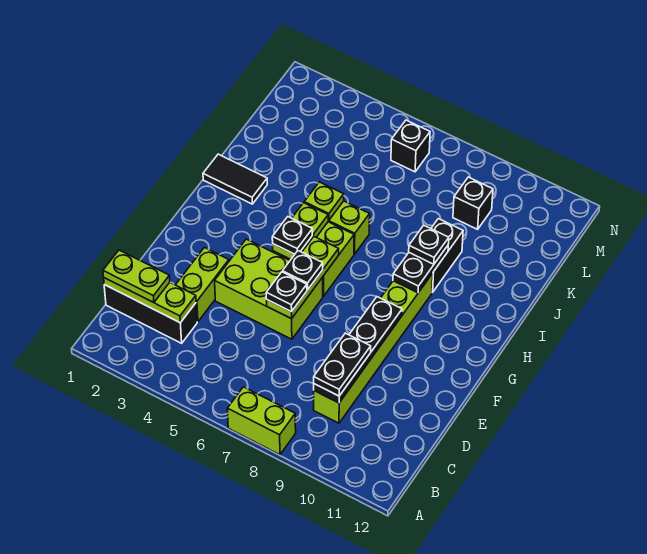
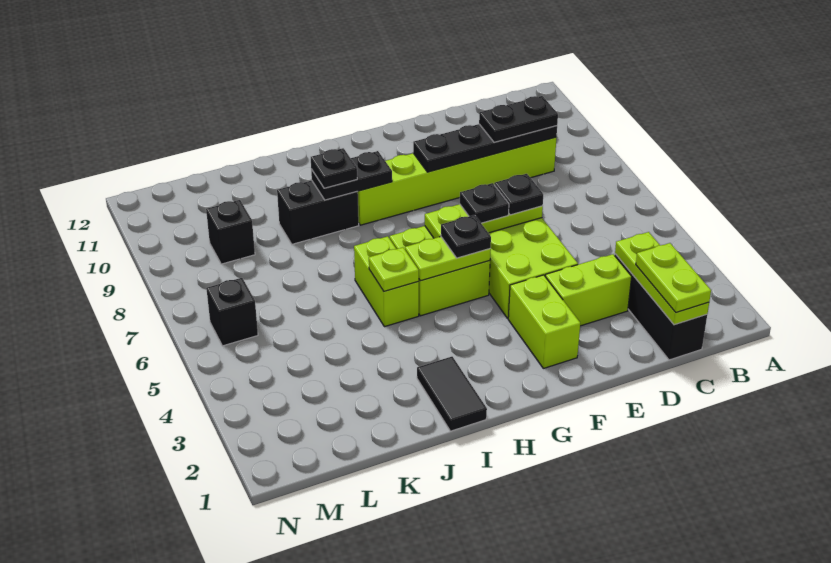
lime 1x2 brick [227,387,296,455] -> lime 1x2 brick moved to [508,275,580,368]

